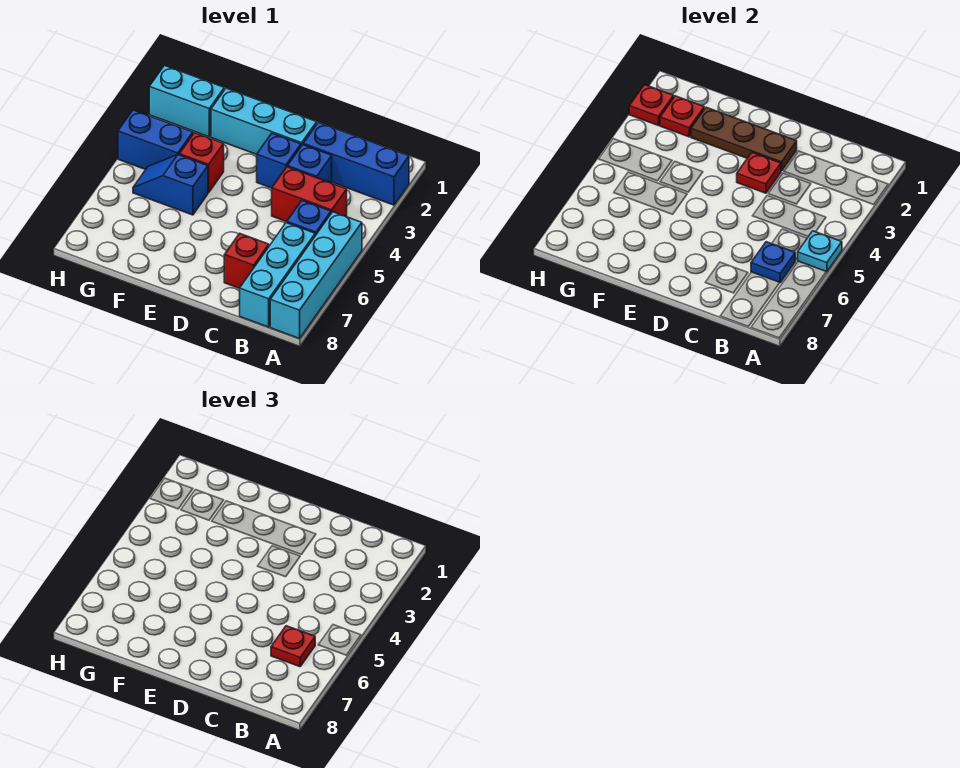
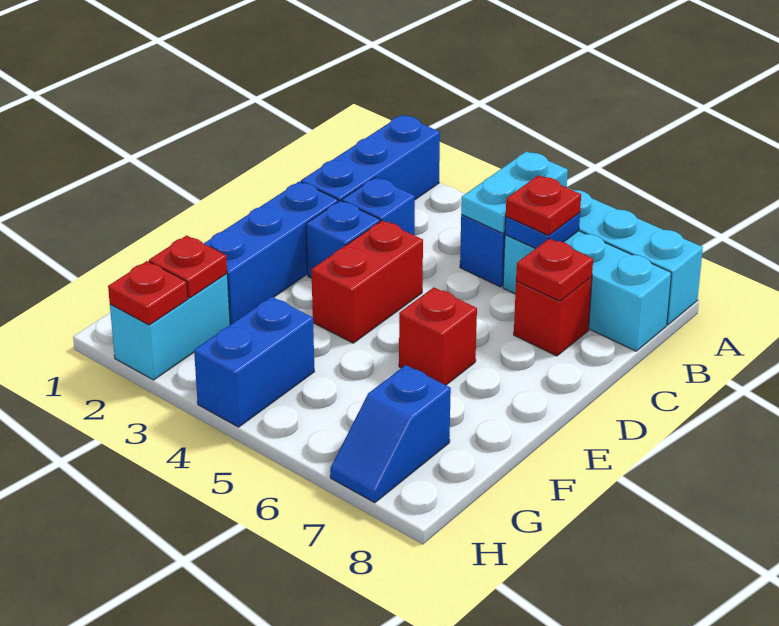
cyan 1x1 plate [798,231,842,272] -> cyan 1x2 plate [461,151,568,233]
red 1x2 brick [272,167,347,222] -> red 1x2 brick moved to [311,220,423,343]
cyan 1x3 brick [211,88,317,154] -> blue 1x3 brick [204,181,338,325]
brown 1x3 plate [691,107,797,171] -> none
red 1x1 plate [737,152,781,193] -> red 1x1 plate moved to [516,239,593,301]
red 1x1 brick [179,133,224,193] -> red 1x1 brick moved to [399,287,477,385]
blue 1x2 slope [133,155,208,215] -> blue 1x2 slope moved to [330,365,451,503]

